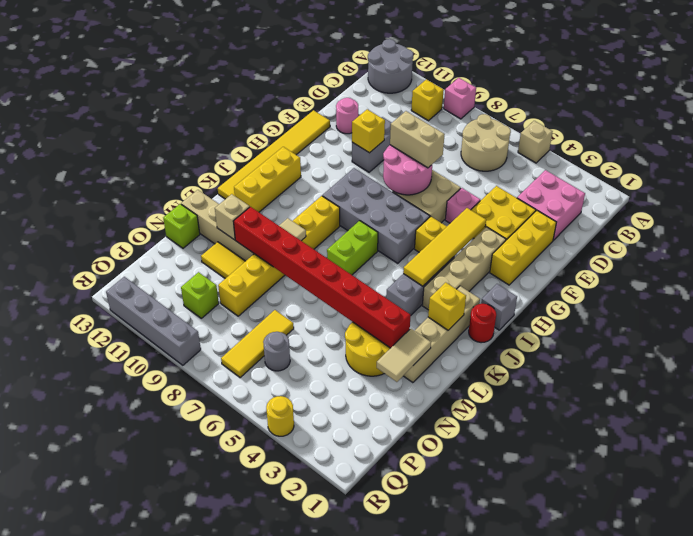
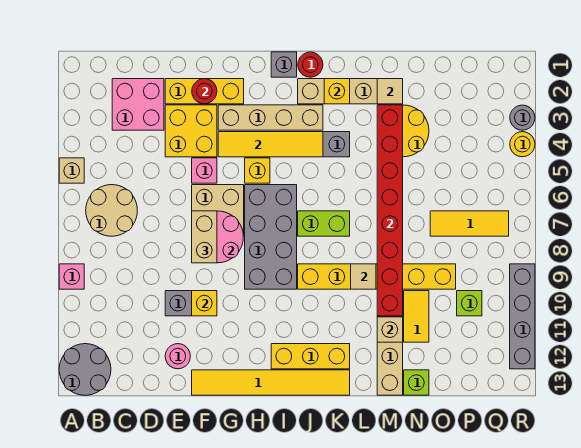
yellow 1x1 brick [411,79,444,121] -> none
none -> red 1x1 round brick [192,79,217,104]
tan 1x2 tile [377,329,431,382] -> tan 1x1 tile [377,79,403,104]
grey 1x1 round brick [263,332,290,371] -> grey 1x1 round brick moved to [510,105,535,130]

